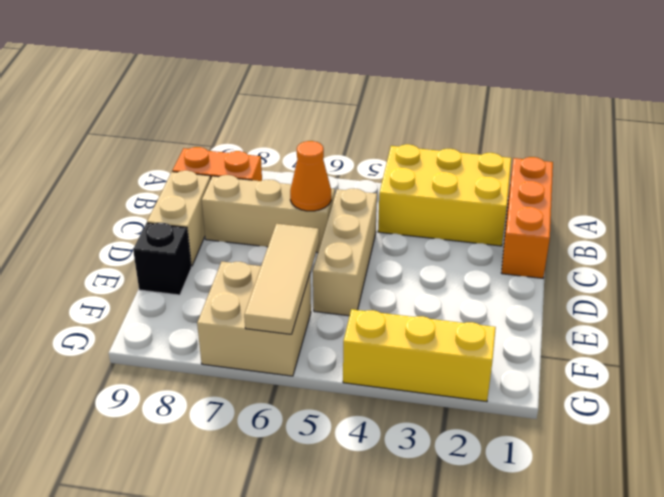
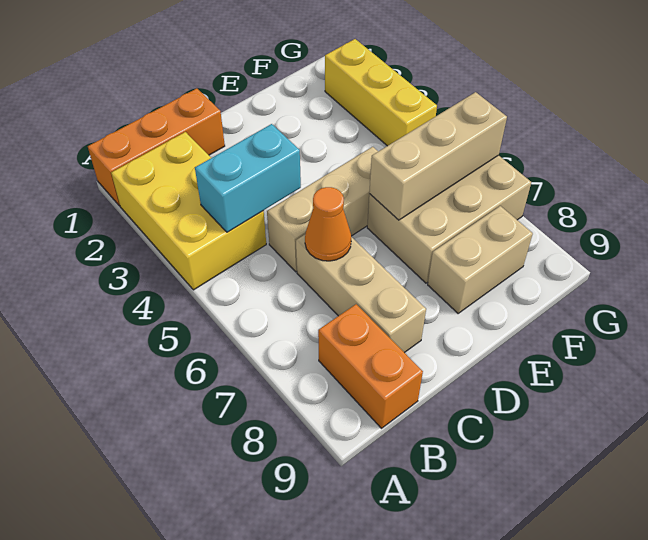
none -> cyan 1x2 brick [195,124,301,232]
tan 1x2 brick [147,171,211,266] -> tan 1x2 brick moved to [428,206,533,313]
tan 1x3 tile [244,224,319,334] -> tan 1x3 brick [369,92,507,220]
black 1x1 brick [133,223,192,295] -> none
tan 2x2 brick [197,262,311,376] -> tan 2x3 brick [367,155,531,283]

